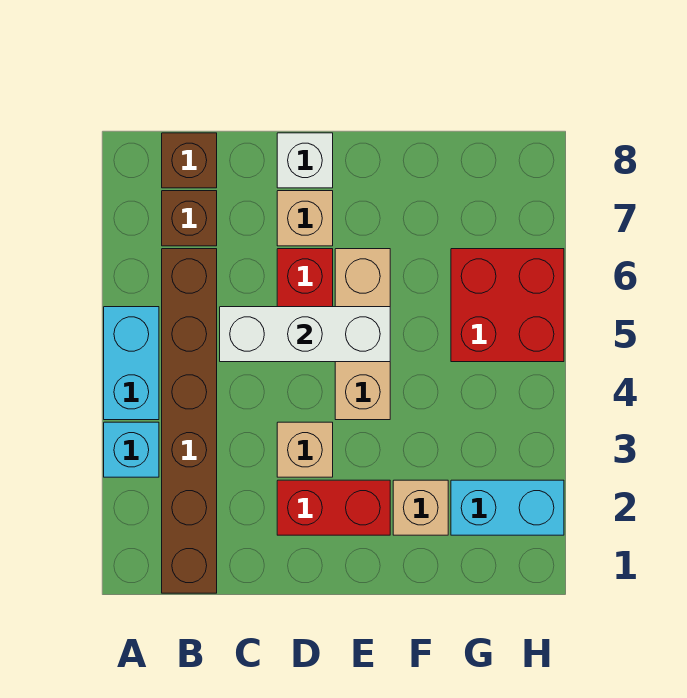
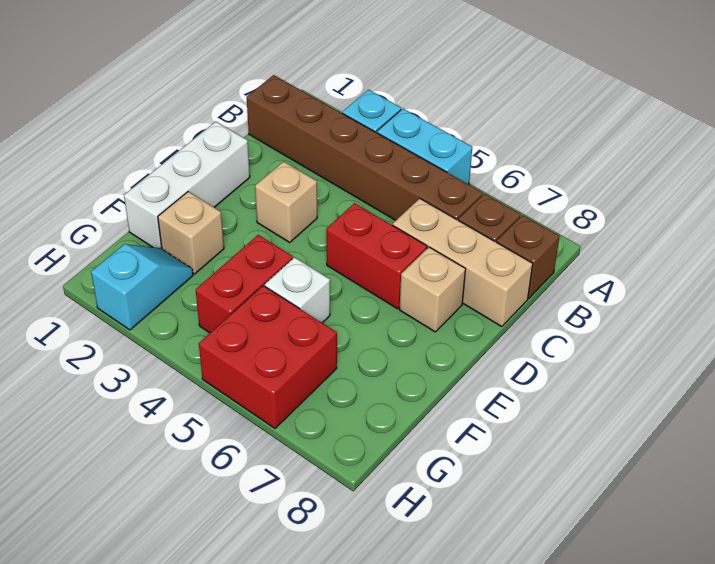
white 1x3 brick [220,307,390,362] -> white 1x3 brick moved to [124,122,250,249]
red 1x2 brick [277,480,390,535] -> red 1x2 brick moved to [196,235,293,333]
white 1x1 brick [277,133,333,188] -> white 1x1 brick moved to [265,257,330,323]
tan 1x3 brick [335,249,390,420] -> tan 1x3 brick moved to [393,198,533,327]
cyan 1x2 brick [451,480,564,535] -> cyan 1x2 slope [91,244,193,330]

